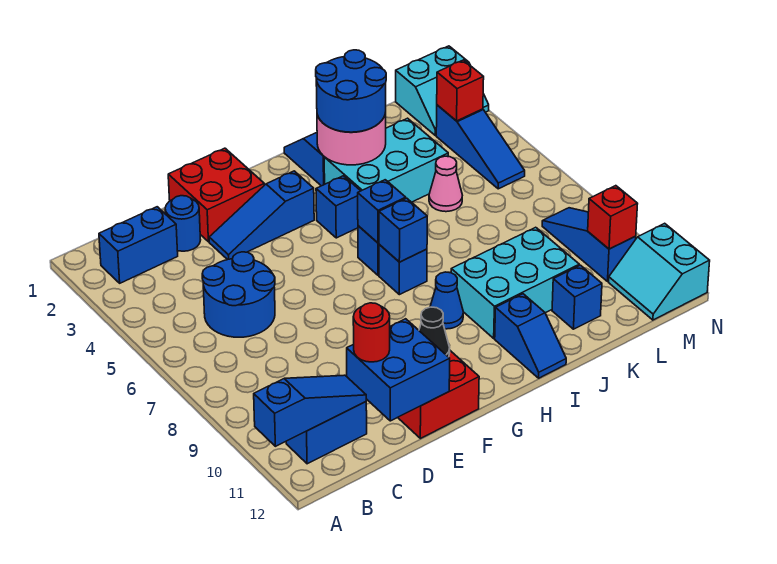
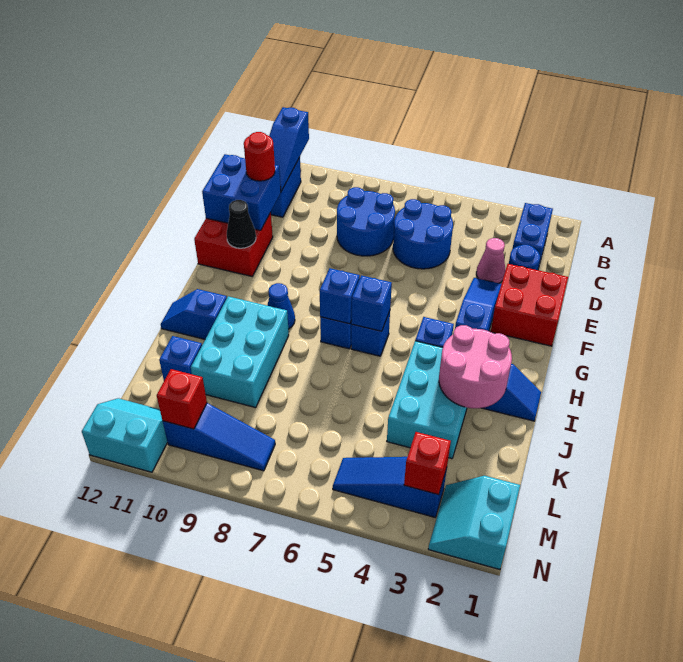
blue 2x2 round brick [316,50,386,132] -> blue 2x2 round brick moved to [337,187,395,256]
pink 1x1 cone [429,156,462,212] -> pink 1x1 cone moved to [476,238,506,283]

